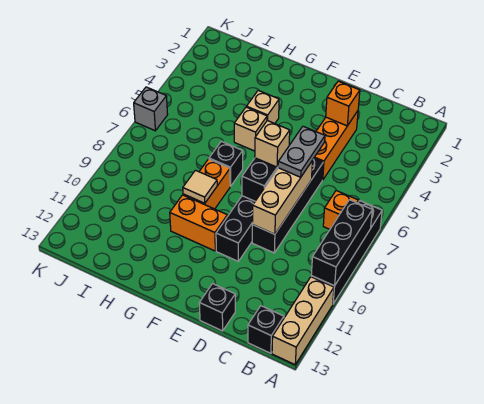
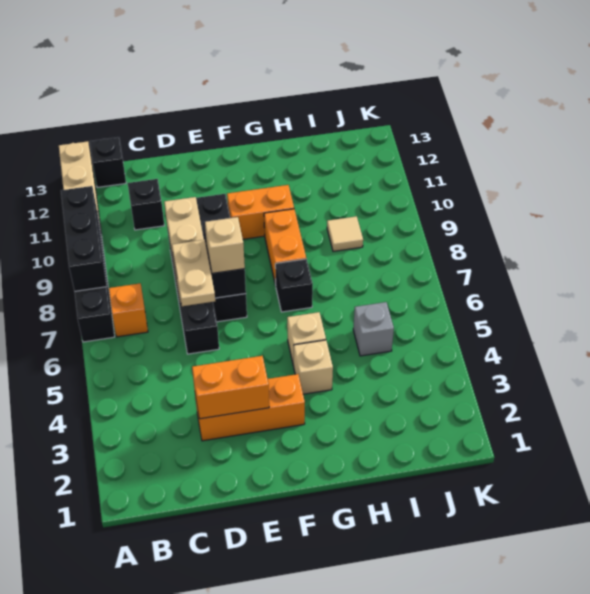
orange 1x3 brick [314,111,358,180] -> orange 1x3 brick turned to [195,374,305,441]
orange 1x1 brick [326,81,360,126] -> orange 1x2 brick [192,356,269,419]
grey 1x2 plate [278,126,325,177] -> tan 1x2 plate [172,240,215,306]
black 1x1 brick [199,284,235,331] -> black 1x1 brick moved to [128,179,164,230]
tan 1x1 tile [183,170,217,203] -> tan 1x1 tile moved to [327,216,363,252]
grey 1x1 brick [134,87,168,131] -> grey 1x1 brick moved to [353,302,394,356]

